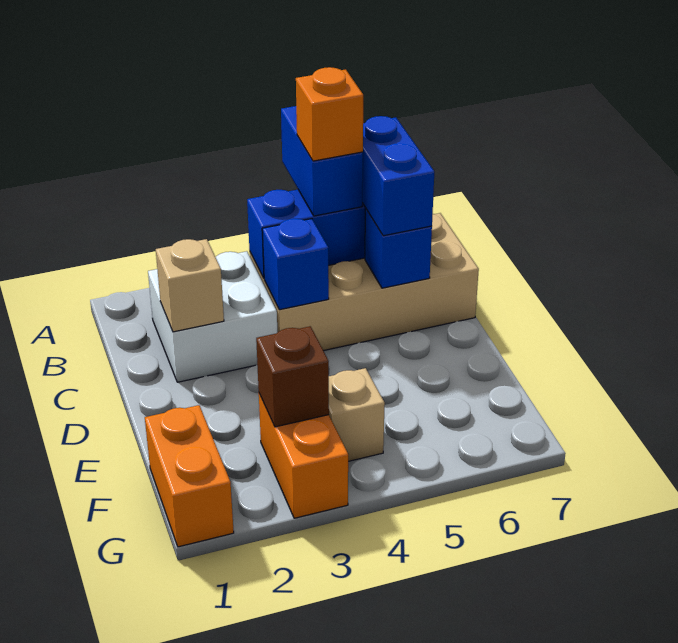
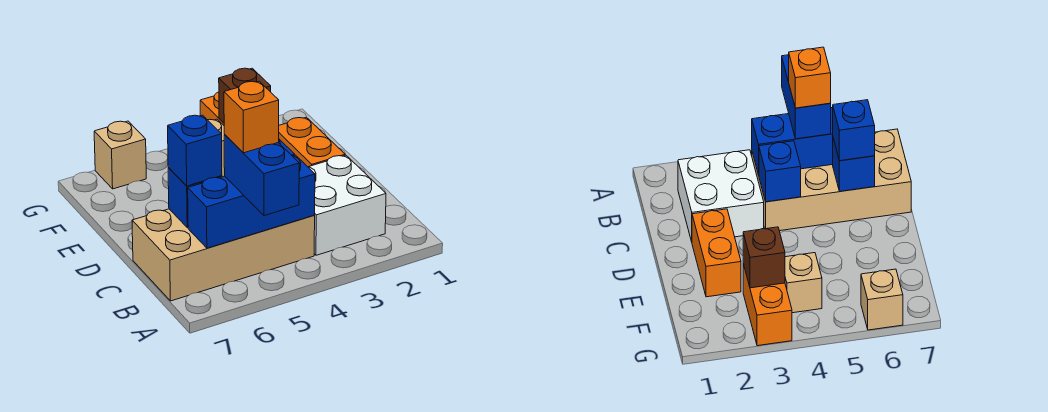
blue 1x2 brick [362,116,434,236] -> blue 1x1 brick [168,115,222,186]
tan 1x1 brick [156,239,224,332] -> tan 1x1 brick moved to [94,121,146,189]
orange 1x2 brick [145,405,234,547] -> orange 1x2 brick moved to [279,117,345,167]

